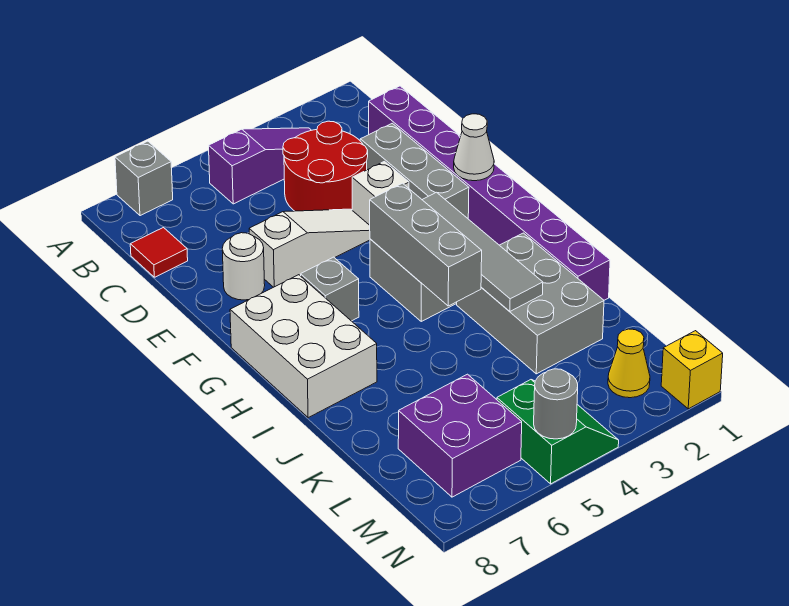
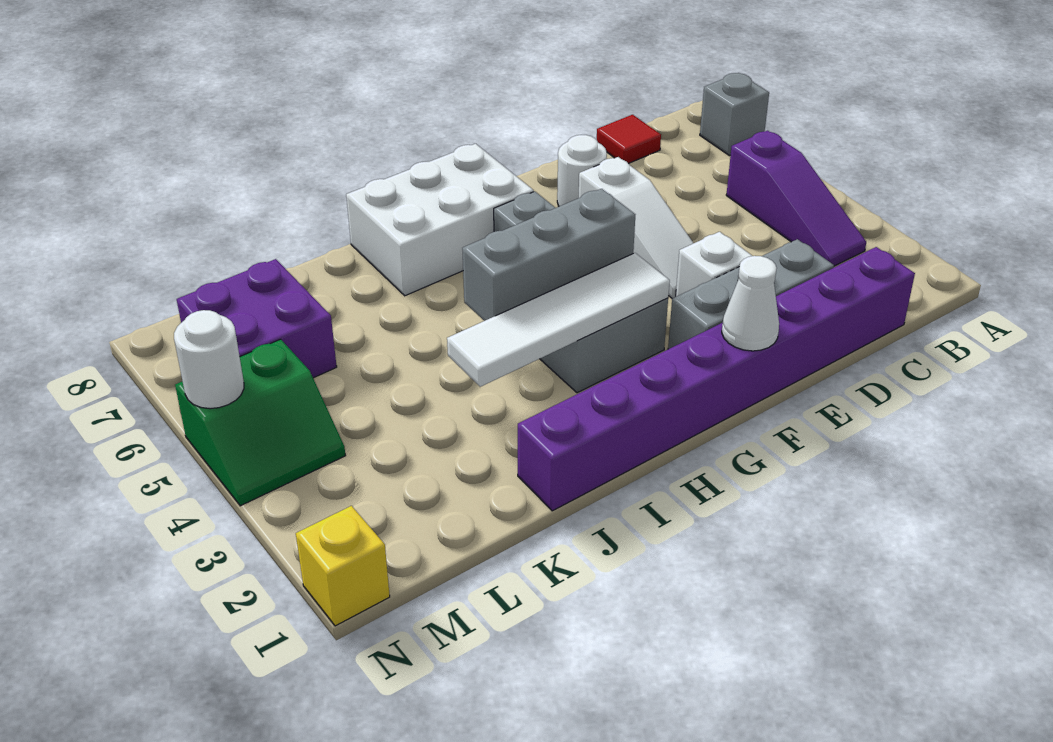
red 2x2 round brick [283,121,368,211] -> none
grey 1x4 tile [422,192,543,311] -> white 1x4 tile [447,253,670,387]
grey 2x3 brick [457,233,604,374] -> none
yellow 1x1 cone [608,329,650,398] -> none
grey 1x1 round brick [534,369,578,439] -> white 1x1 round brick [174,310,244,409]

